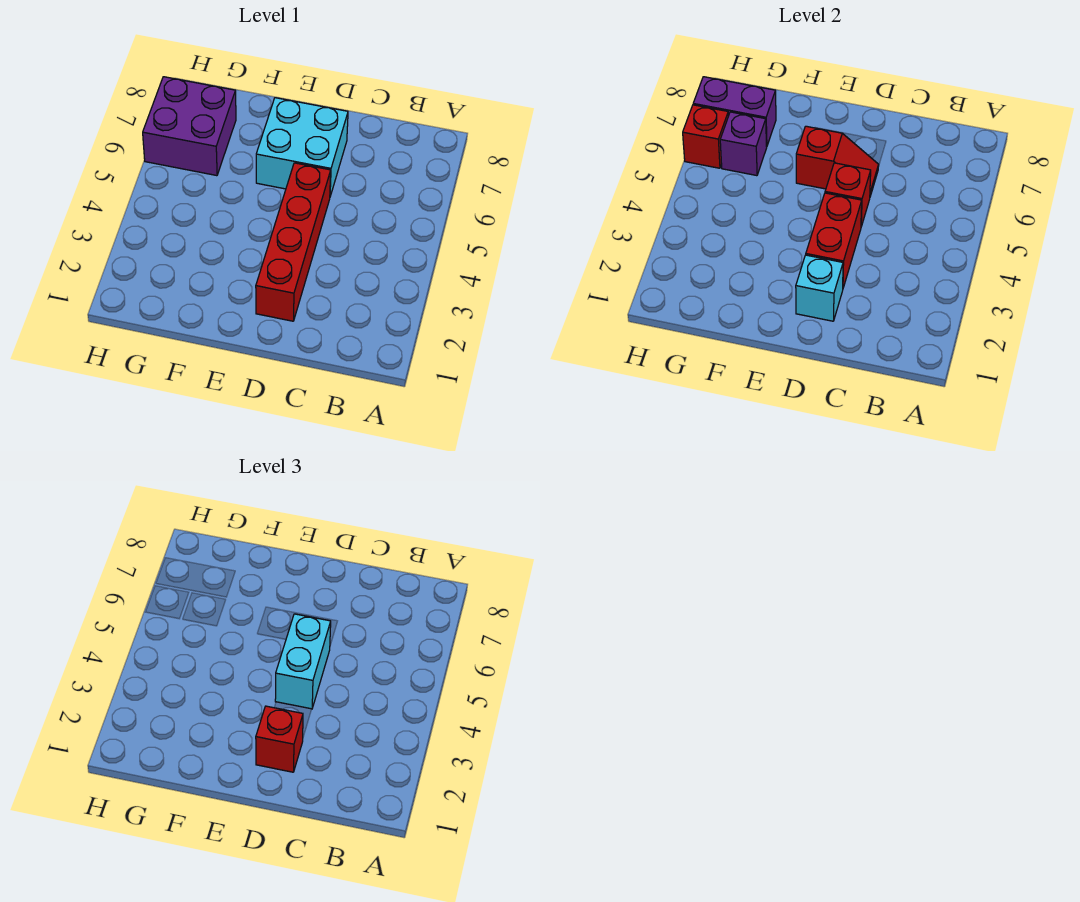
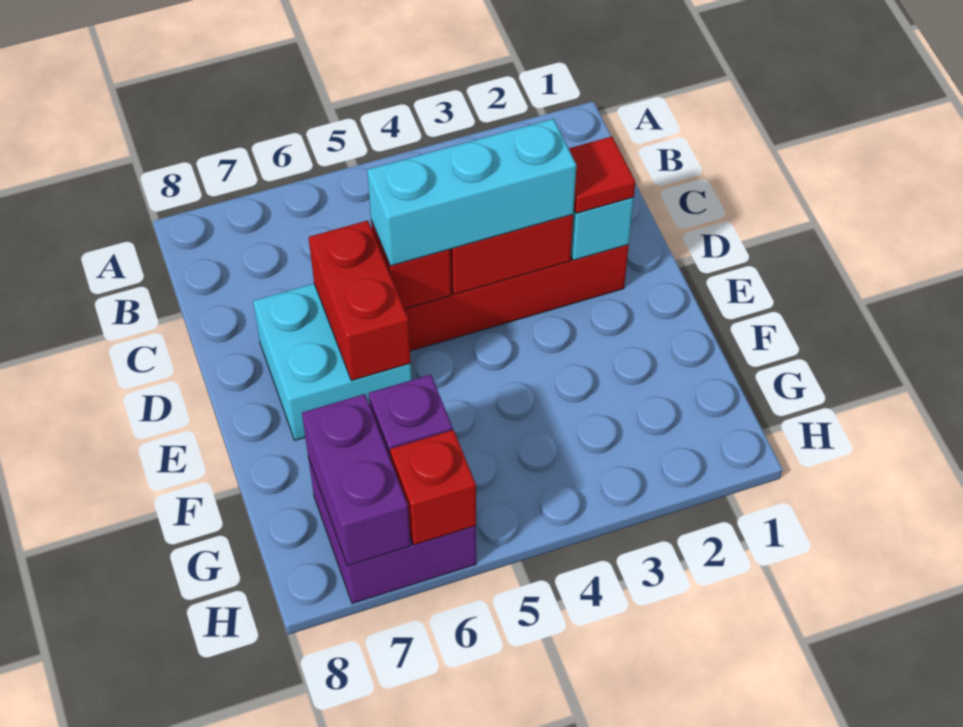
red 1x1 brick [256,706,303,772] -> red 1x1 tile [569,137,635,213]
cyan 1x2 brick [275,614,331,709] -> cyan 1x3 brick [367,119,576,266]
red 1x2 slope [796,126,879,196] -> red 1x2 brick [309,220,411,381]

